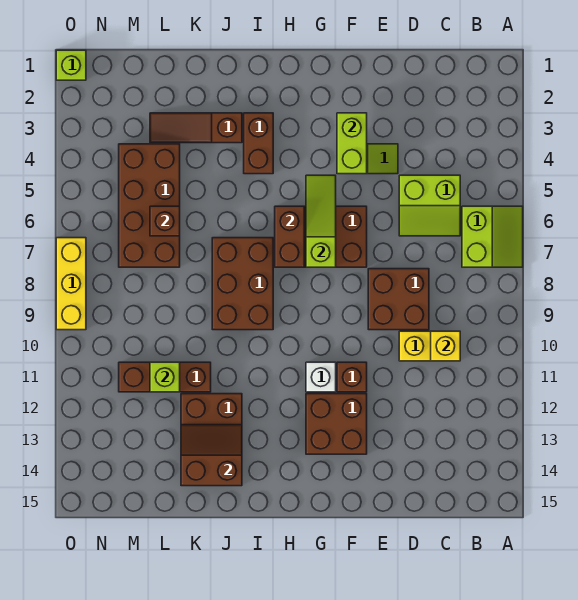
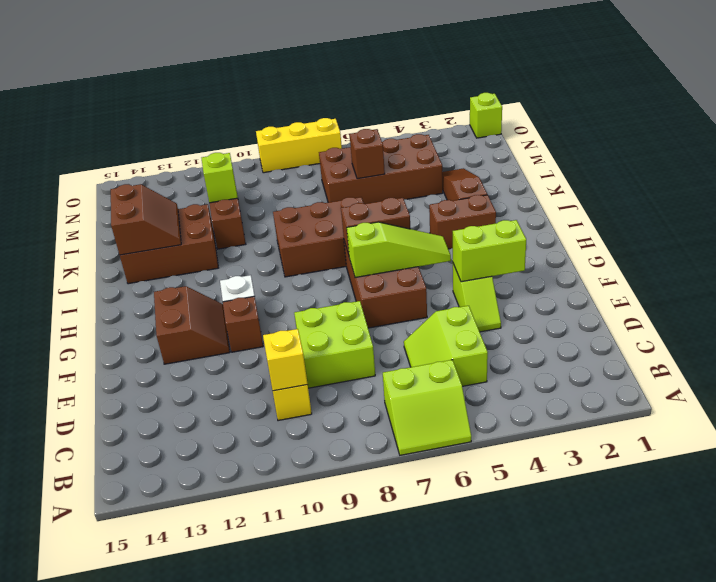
brown 2x2 brick [368,269,429,330] -> lime 2x2 brick [294,301,375,388]
brown 2x2 brick [306,394,367,454] -> brown 2x2 slope [154,286,230,364]

